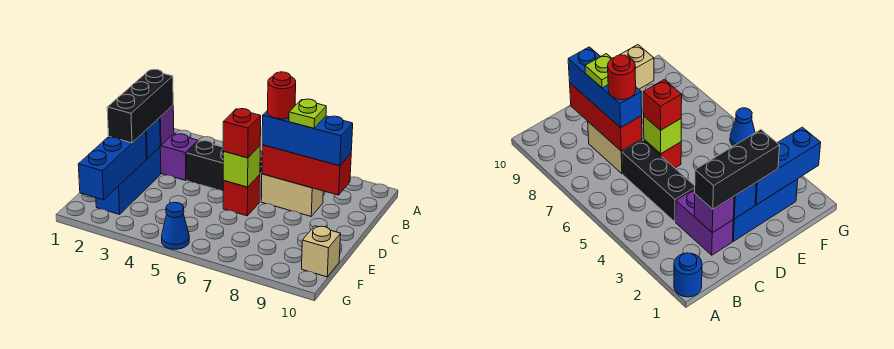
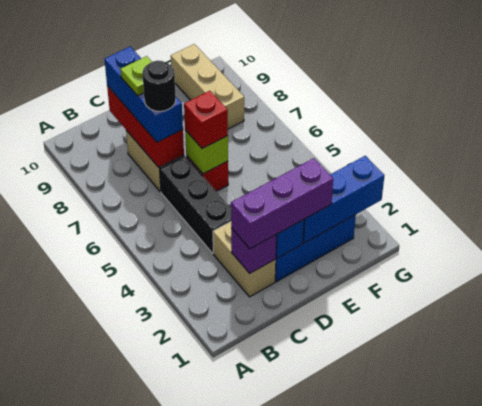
blue 1x1 round brick [674,253,702,297] -> none
purple 1x2 brick [160,134,198,181] -> tan 1x2 brick [213,222,276,297]
black 1x3 brick [107,69,173,143] -> purple 1x3 brick [231,158,333,249]
red 1x1 round brick [268,72,296,119] -> black 1x1 round brick [142,60,176,111]
tan 1x1 brick [302,226,340,277] -> tan 1x3 brick [171,44,244,129]
blue 1x1 cone [162,202,189,249] -> none

